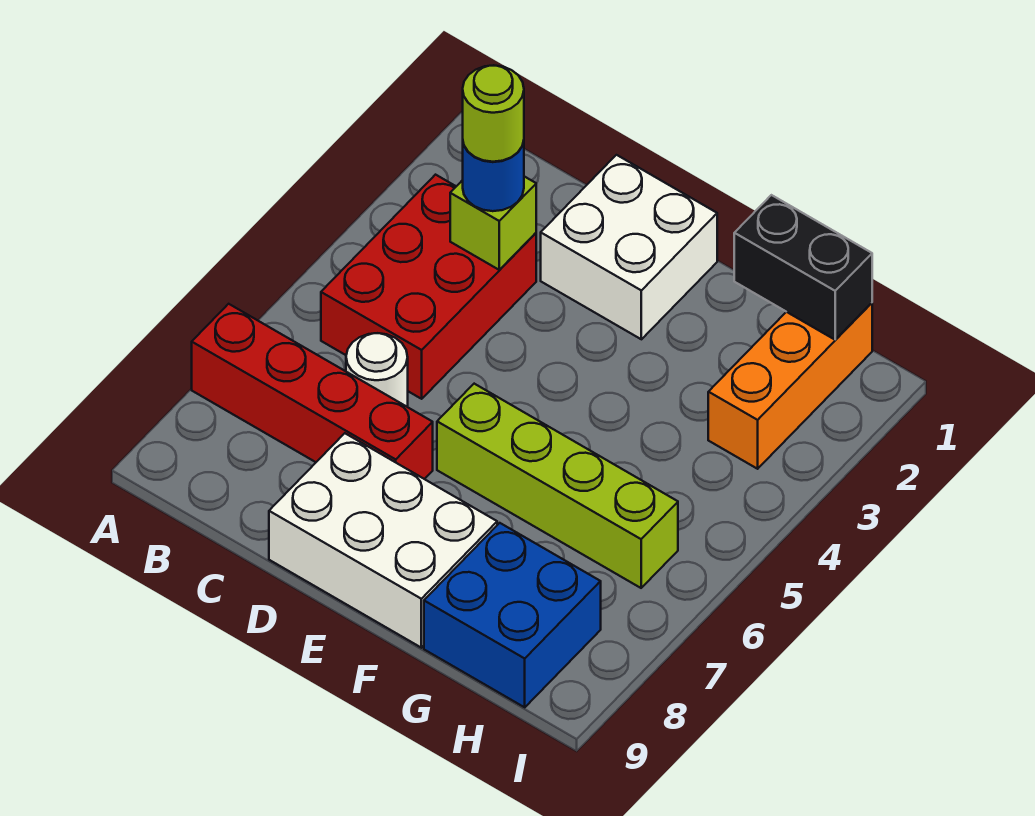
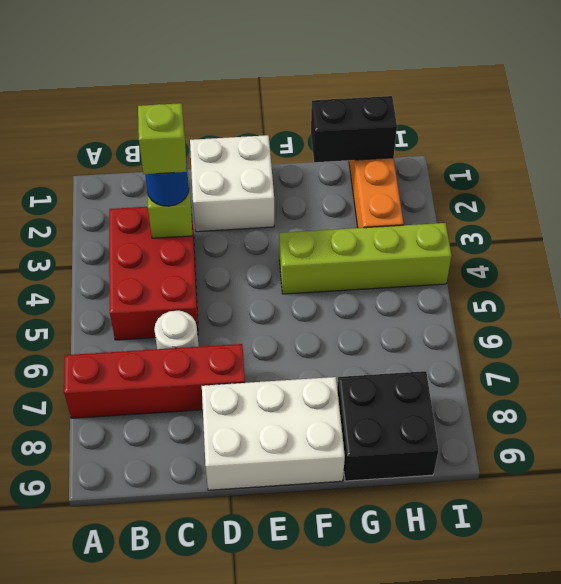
lime 1x1 round brick [463,65,524,162] -> lime 1x1 brick [138,103,187,174]
lime 1x4 brick [437,384,678,588] -> lime 1x4 brick moved to [279,223,452,294]
blue 2x2 brick [424,523,601,707] -> black 2x2 brick [337,371,439,481]

